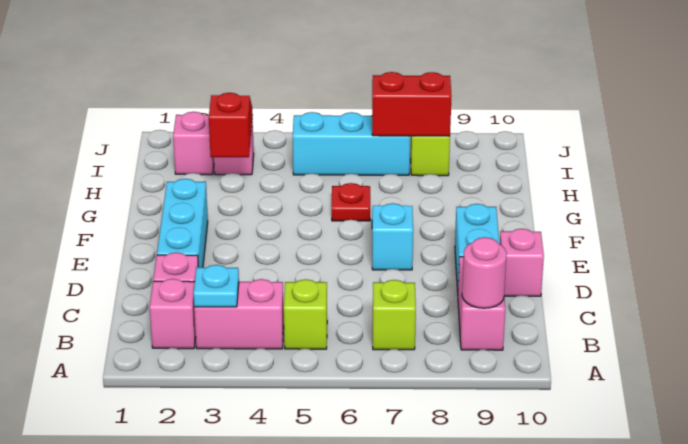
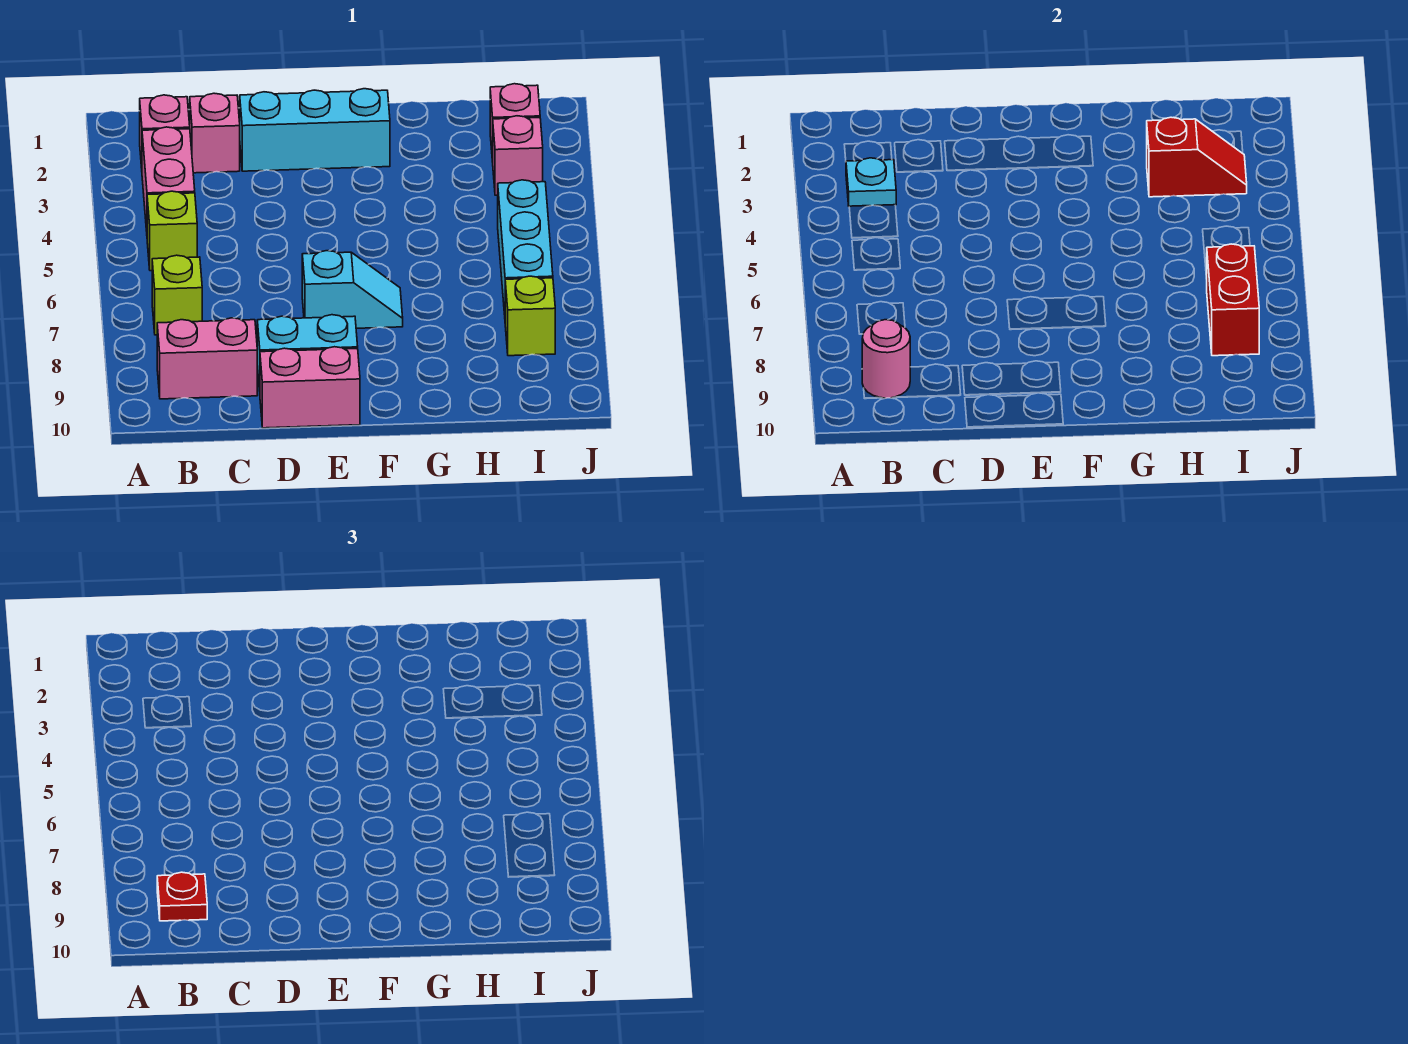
pink 1x1 brick [500,229,544,296] -> pink 1x2 brick [260,347,360,428]
red 1x1 plate [332,183,370,221] -> red 1x1 plate moved to [157,872,207,921]

